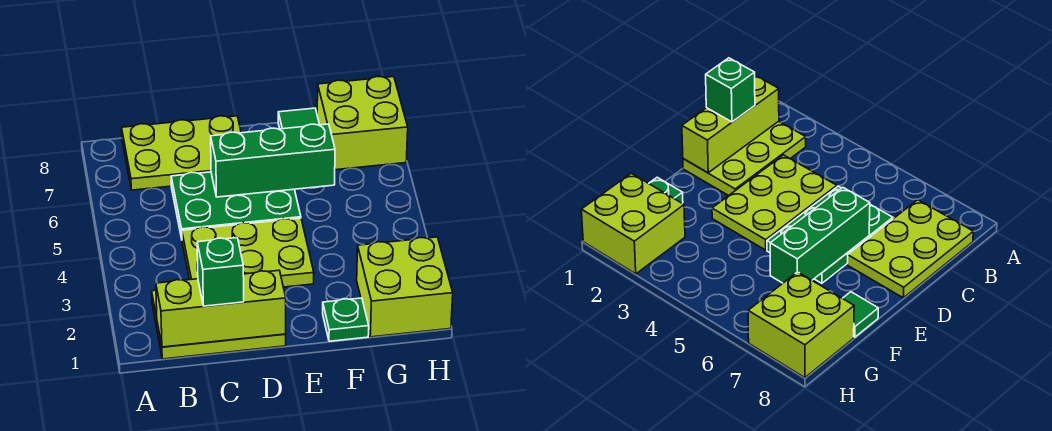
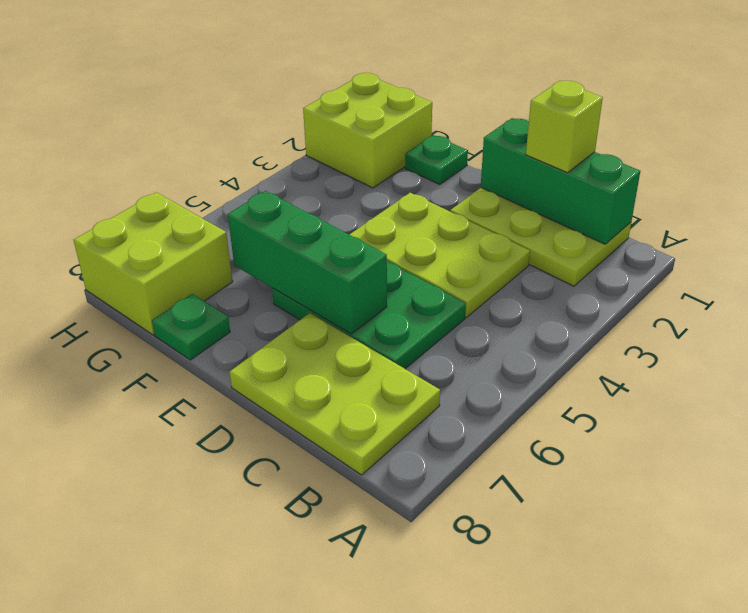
lime 1x3 brick [156,270,286,347] -> green 1x3 brick [481,118,640,244]
green 1x1 brick [197,238,244,306] -> lime 1x1 brick [526,81,603,173]
green 1x1 tile [278,108,320,129] -> green 1x1 plate [152,294,230,360]

